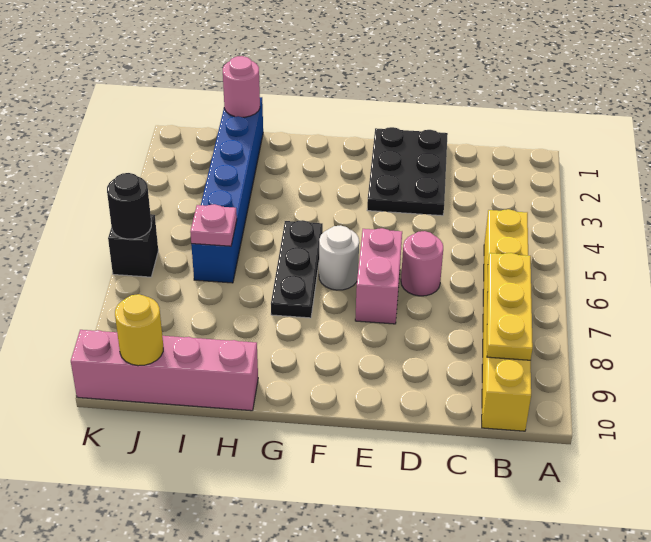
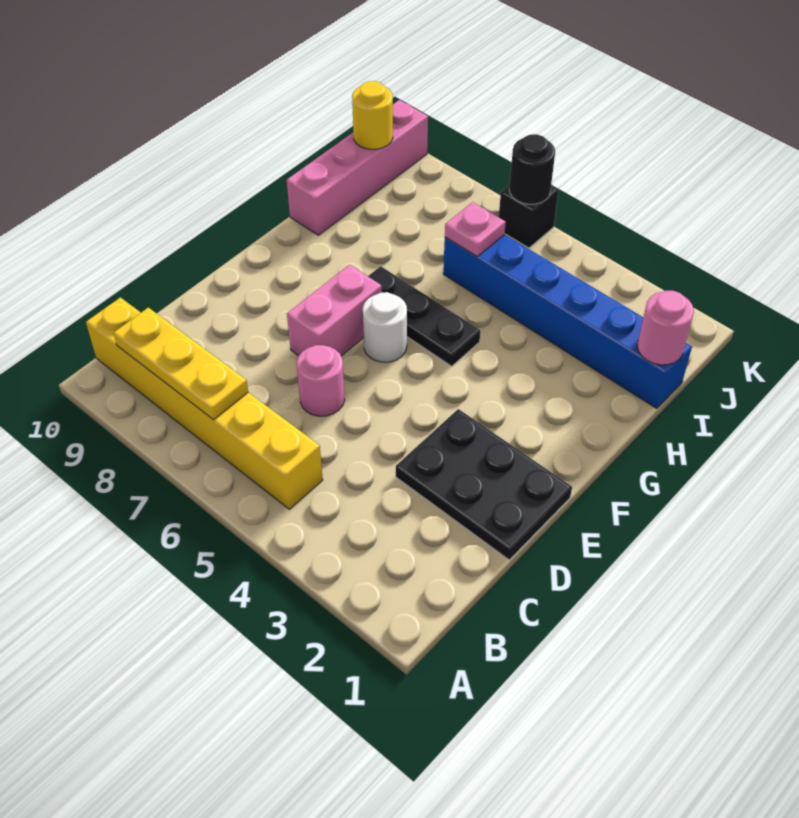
pink 1x2 brick [355,228,402,324] -> pink 1x2 brick turned to [287,265,382,356]

